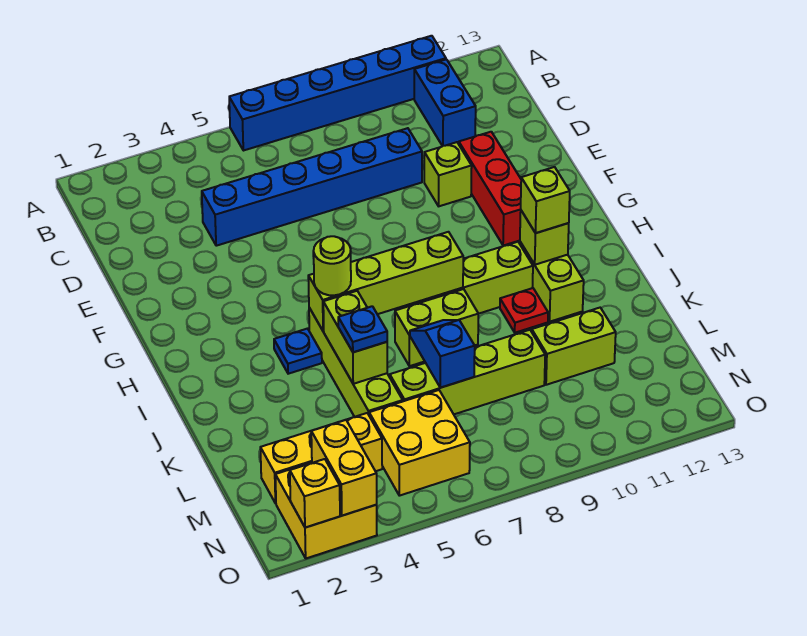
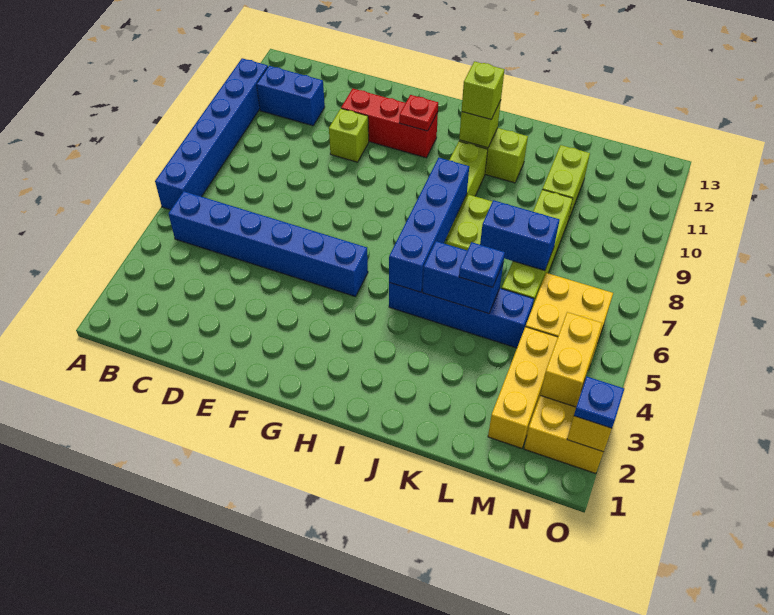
blue 1x6 brick [202,128,422,246] -> blue 1x6 brick turned to [169,191,368,297]
blue 1x1 plate [274,329,322,374] -> blue 1x1 plate moved to [574,377,624,428]
lime 1x4 brick [309,308,403,417] -> blue 1x4 brick [389,283,534,348]
lime 1x4 brick [308,232,463,331] -> blue 1x4 brick [389,158,469,292]
lime 1x1 round brick [314,236,351,295] -> none
lime 1x2 brick [323,291,387,384] -> blue 1x2 brick [423,241,503,314]
red 1x1 plate [500,288,548,333] -> red 1x1 plate moved to [399,95,438,131]
blue 1x2 slope [410,320,475,388] -> blue 1x2 brick [480,200,559,271]
yellow 1x2 brick [311,420,377,516] -> yellow 1x2 brick turned to [540,312,602,407]

